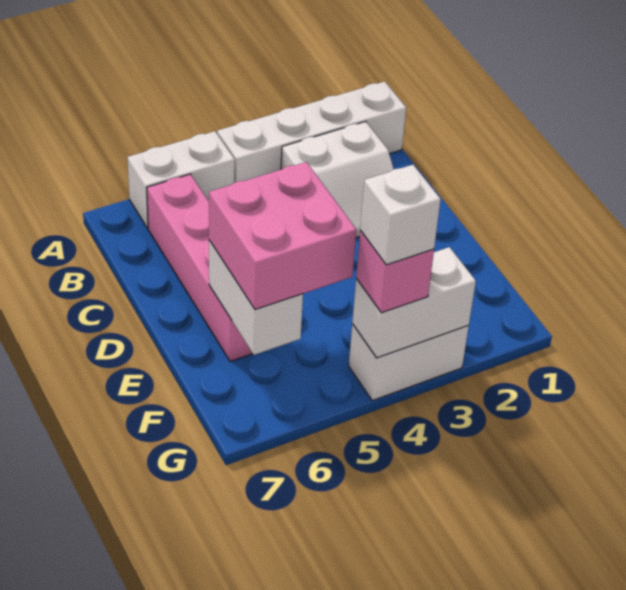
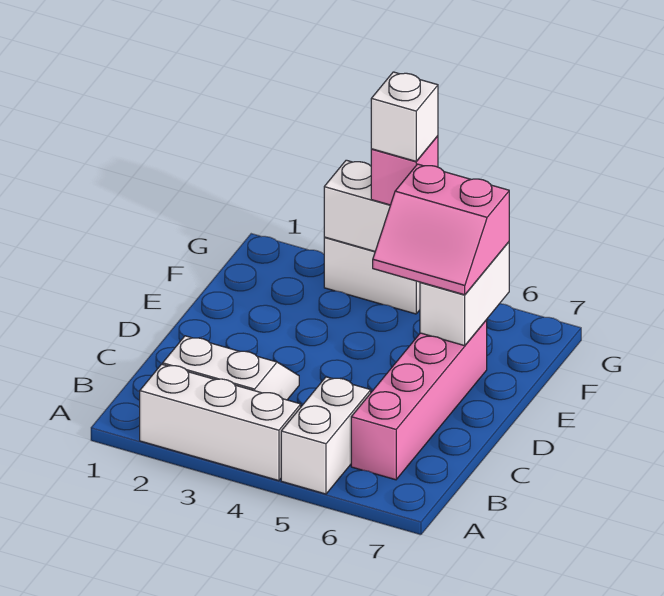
white 1x4 brick [217,81,406,183] -> white 1x3 brick [140,364,301,481]
white 1x2 brick [127,131,235,228] -> white 1x2 brick turned to [281,377,371,494]
pink 2x2 brick [209,162,356,309] -> pink 2x2 slope [373,164,509,295]

